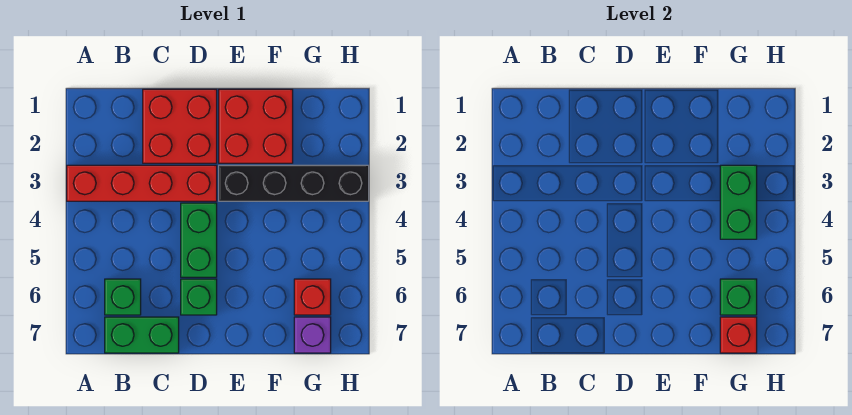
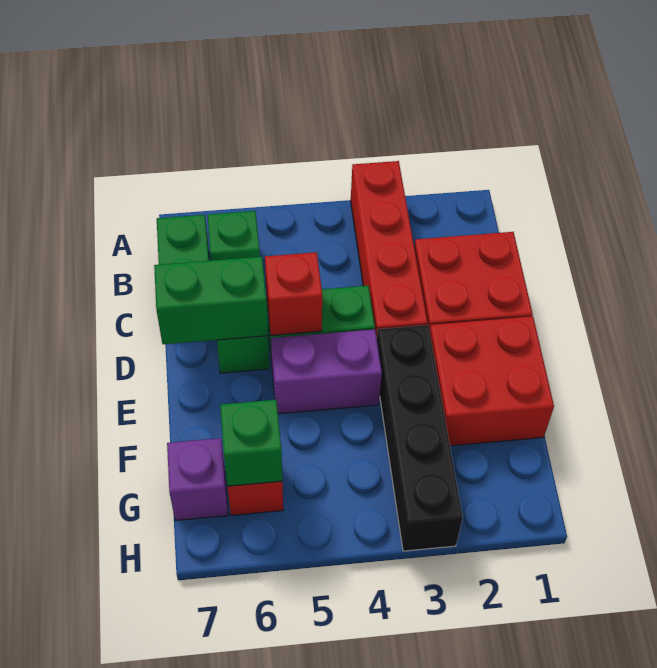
none -> purple 1x2 brick [271,329,382,414]
green 1x2 brick [720,165,757,239] -> green 1x2 brick moved to [154,257,268,344]
red 1x1 brick [720,317,757,353] -> red 1x1 brick moved to [265,252,322,335]

